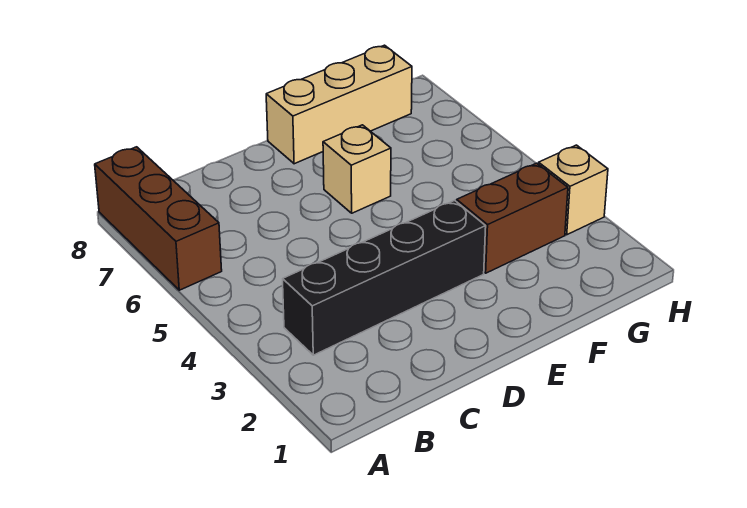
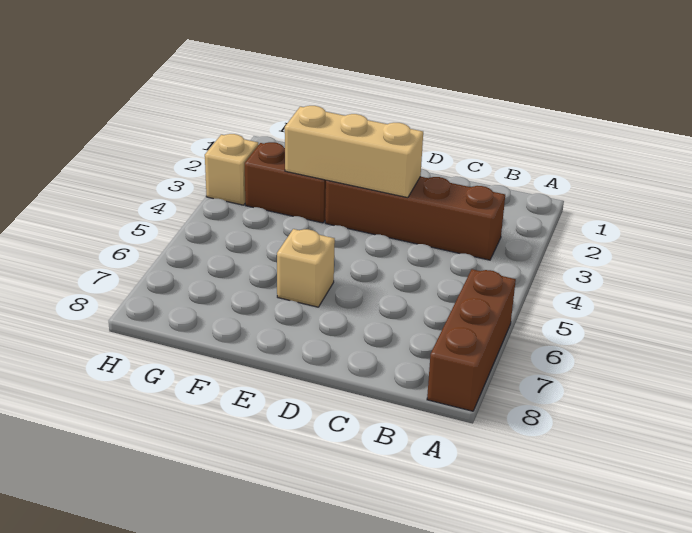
black 1x4 brick [283,200,486,355] -> brown 1x4 brick [325,177,505,260]
tan 1x3 brick [266,45,412,164] -> tan 1x3 brick moved to [285,106,423,198]

